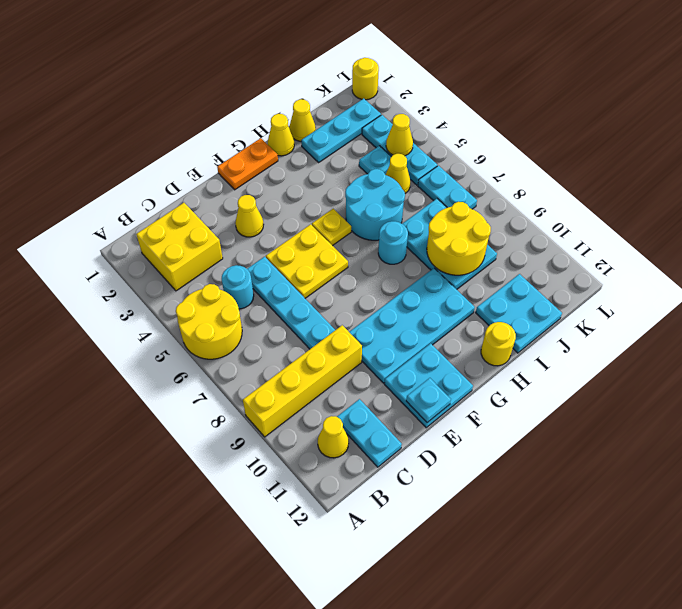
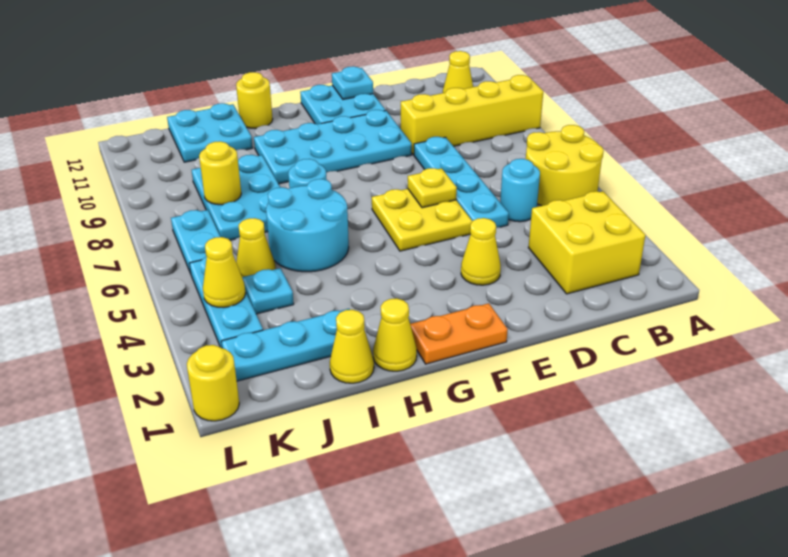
cyan 1x2 plate [337,399,402,467] -> none
yellow 1x1 plate [312,209,351,246] -> yellow 1x1 plate moved to [408,168,457,208]
yellow 2x2 round brick [427,202,491,275] -> yellow 1x1 round brick [199,141,241,205]

